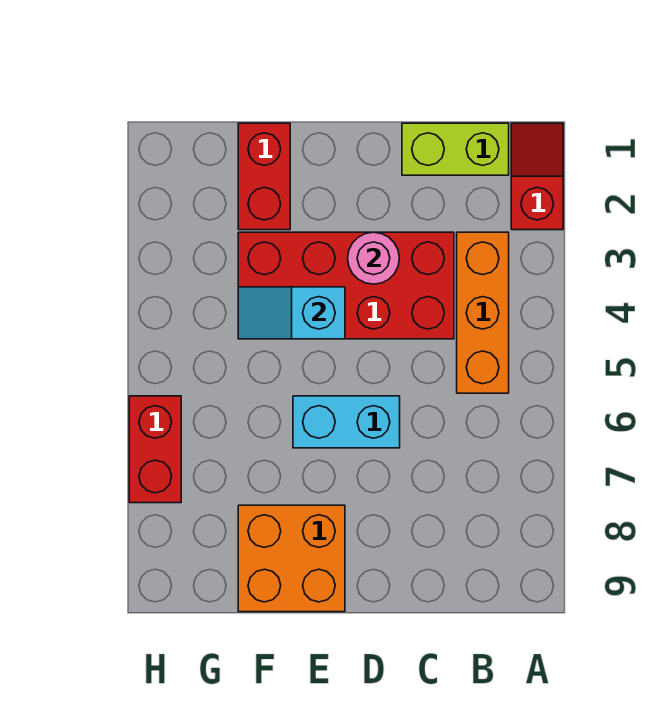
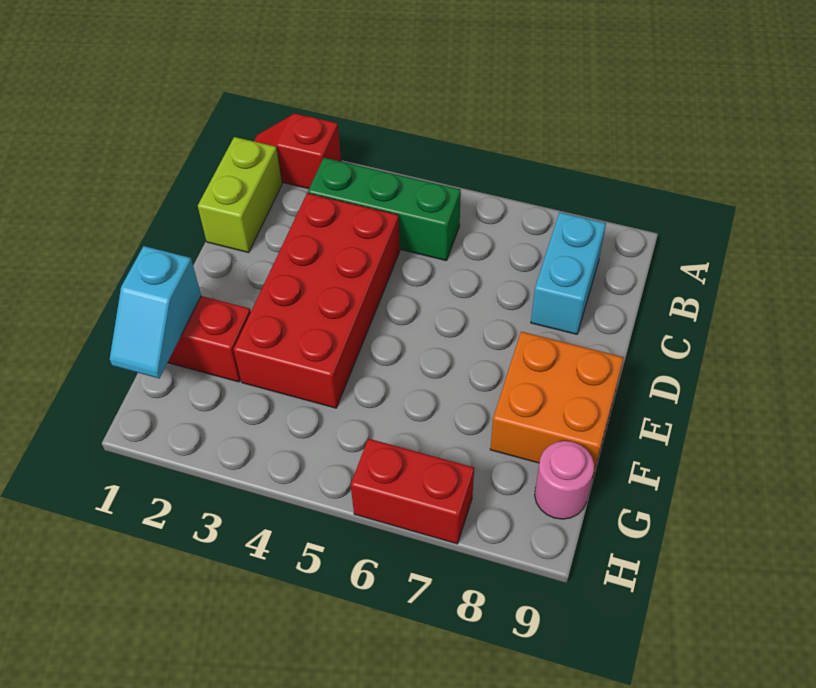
orange 1x3 brick [457,232,509,393] -> green 1x3 brick [308,158,461,261]
pink 1x1 round brick [348,232,399,284] -> pink 1x1 round brick moved to [535,441,594,519]
cyan 1x2 brick [293,396,400,448] -> cyan 1x2 brick moved to [531,212,606,334]
cyan 1x2 slope [238,287,345,339] -> cyan 1x2 slope moved to [110,246,201,378]

